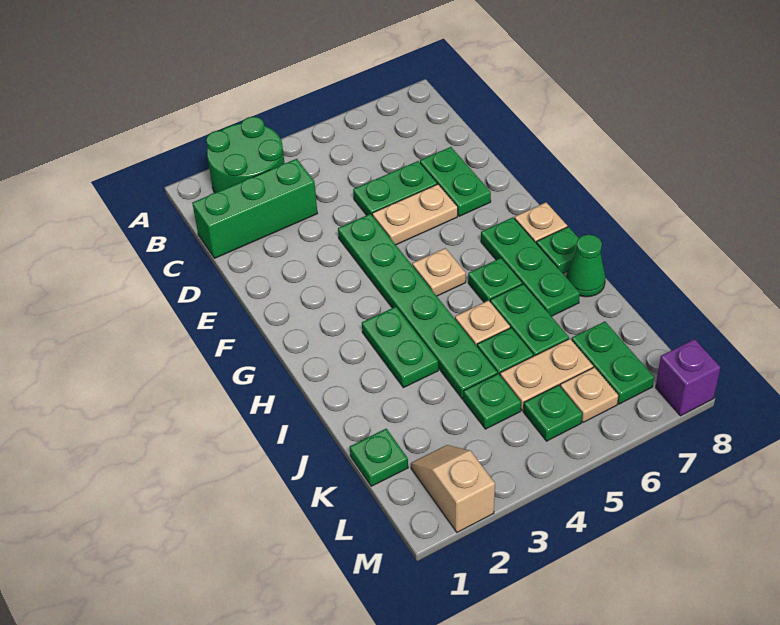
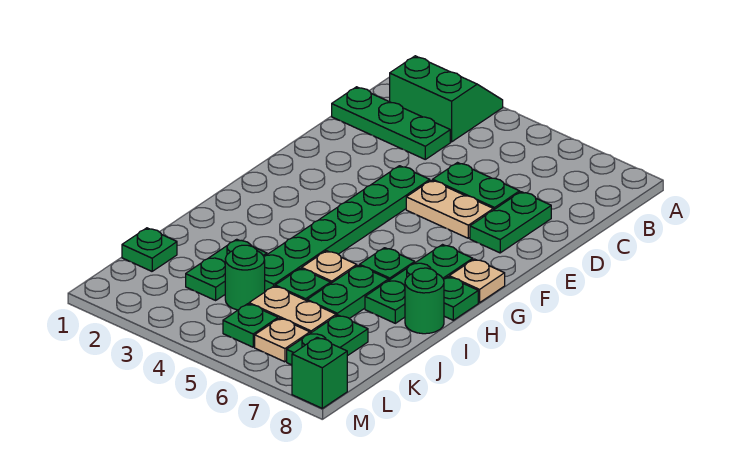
green 2x2 round brick [206,117,284,193] -> green 2x2 slope [390,56,503,142]
green 1x3 brick [192,159,317,258] -> green 1x3 plate [332,87,450,159]
tan 1x1 plate [412,248,466,296] -> none
green 1x2 plate [362,307,438,388] -> green 1x2 plate moved to [186,239,267,300]
green 1x1 cone [566,234,605,297] -> green 1x1 round brick [405,268,444,334]
green 1x1 plate [463,374,521,429] -> green 1x1 round brick [225,245,265,310]
tan 1x2 slope [411,445,495,532] -> none
purple 1x1 brick [656,339,721,416] -> green 1x1 brick [292,337,347,408]

